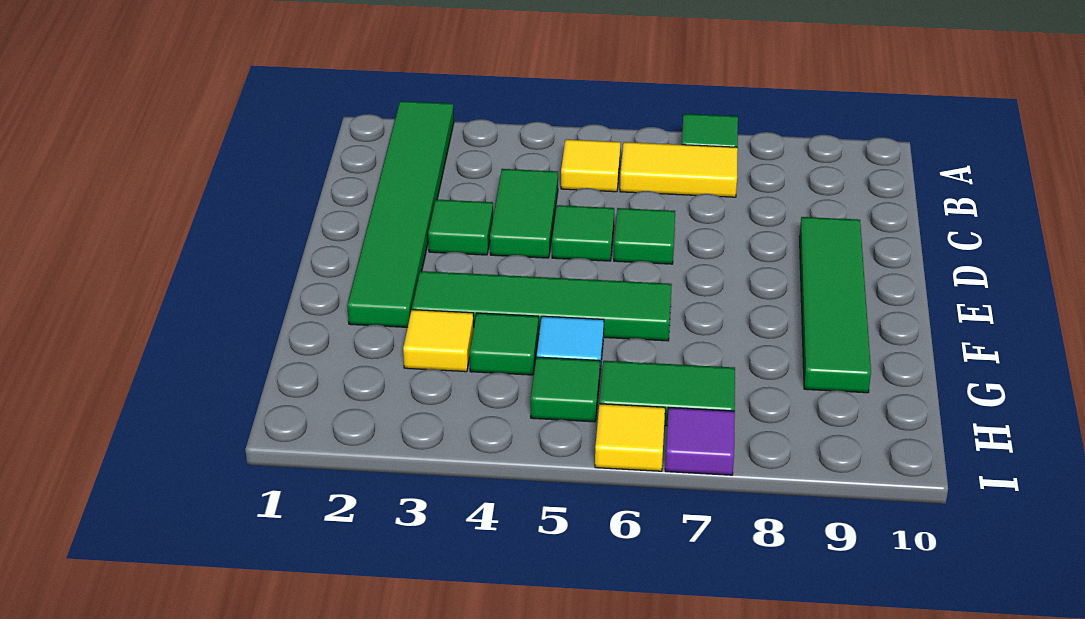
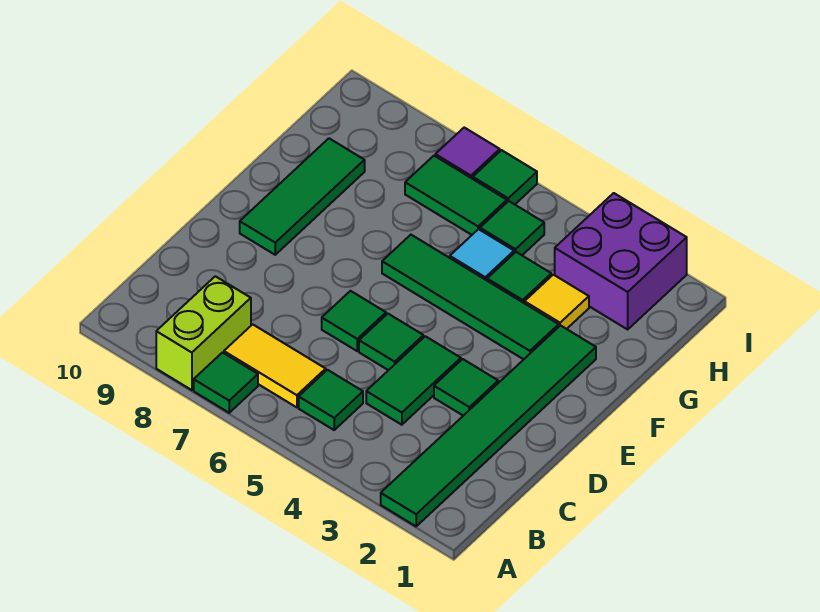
none -> lime 1x2 brick [156,276,251,390]
yellow 1x1 tile [561,139,621,192] -> green 1x1 tile [299,370,363,430]
green 1x4 tile [799,217,871,393] -> green 1x3 tile [240,138,365,255]
none -> purple 2x2 brick [555,193,687,329]
yellow 1x1 tile [595,404,665,471] -> green 1x1 tile [473,150,537,204]

